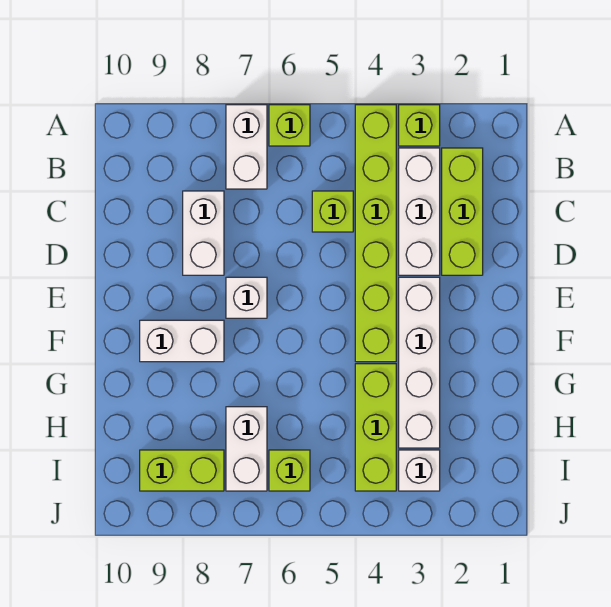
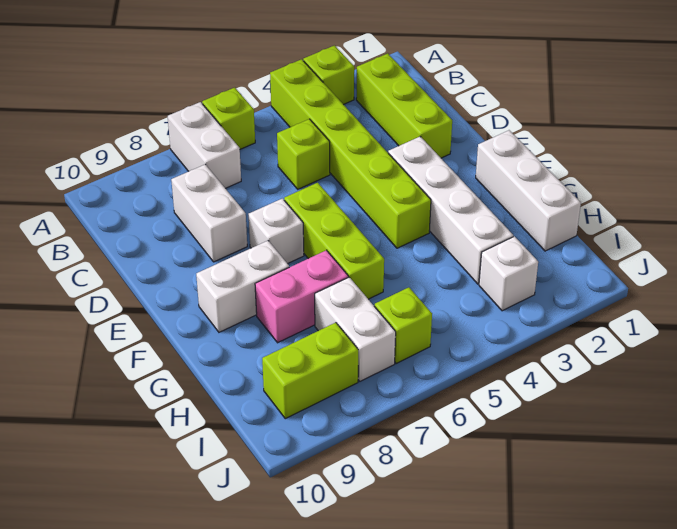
white 1x3 brick [399,148,440,275] -> white 1x3 brick moved to [476,130,581,251]
lime 1x3 brick [355,364,396,491] -> lime 1x3 brick moved to [284,183,384,299]
none -> pink 1x2 brick [255,250,348,343]

